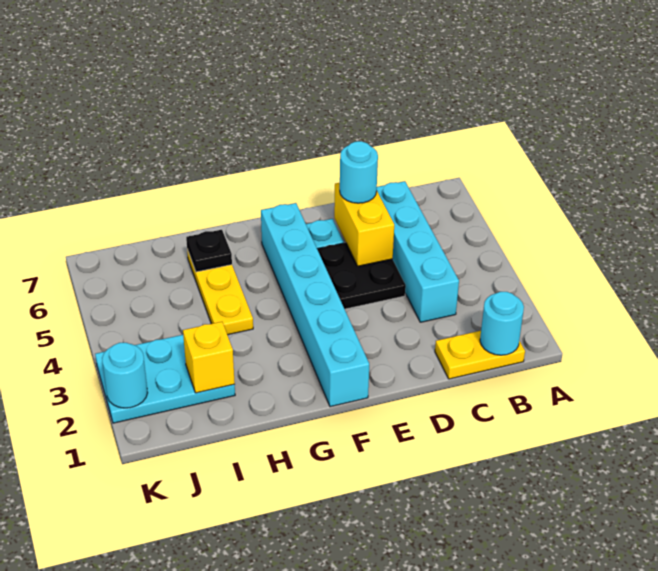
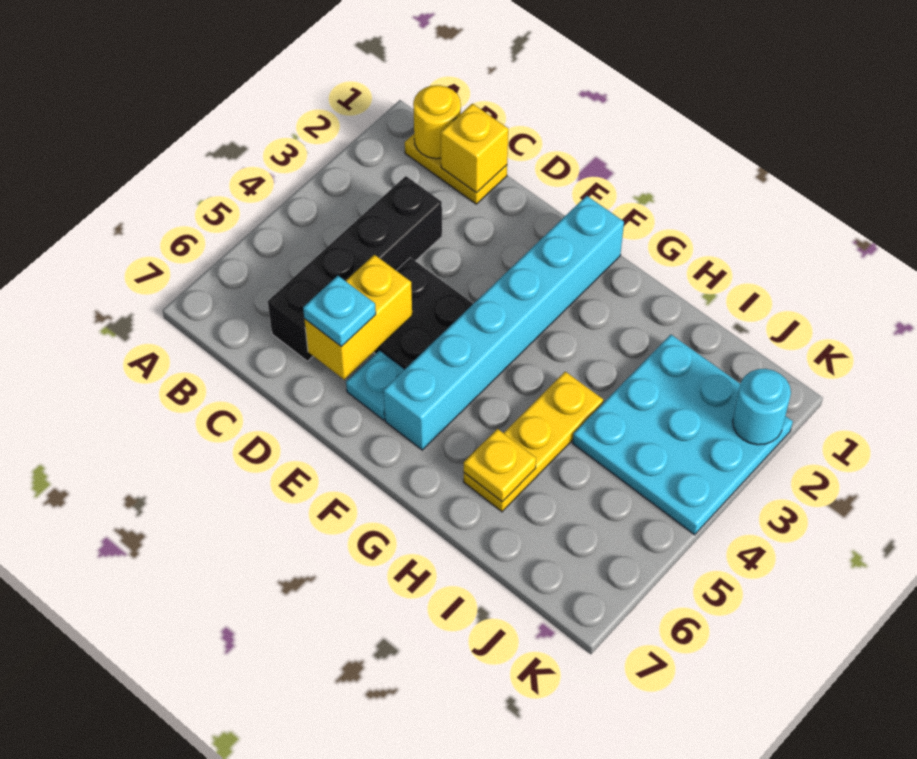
cyan 1x1 round brick [480,292,524,355] -> yellow 1x1 round brick [413,85,461,159]
cyan 1x4 brick [377,181,459,322] -> black 1x4 brick [268,176,442,361]
cyan 1x1 round brick [340,141,378,203] -> cyan 1x1 plate [303,276,376,347]
black 1x1 plate [186,230,232,272] -> yellow 1x1 plate [464,429,536,502]
cyan 2x3 plate [95,335,235,423] -> cyan 3x3 plate [573,335,793,535]
yellow 1x1 brick [183,322,235,393] -> yellow 1x1 brick moved to [441,104,508,192]

